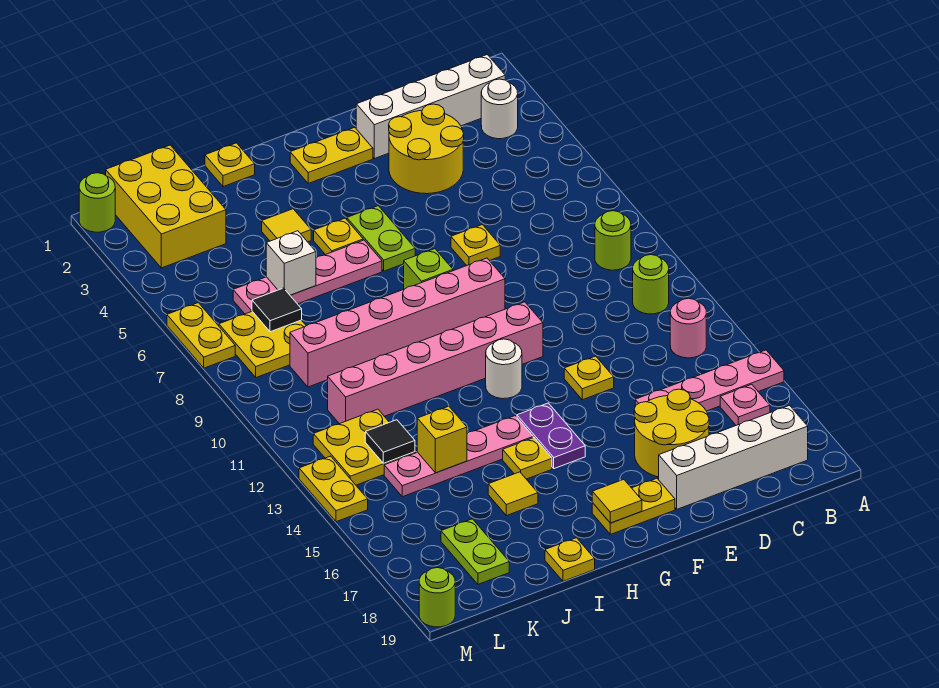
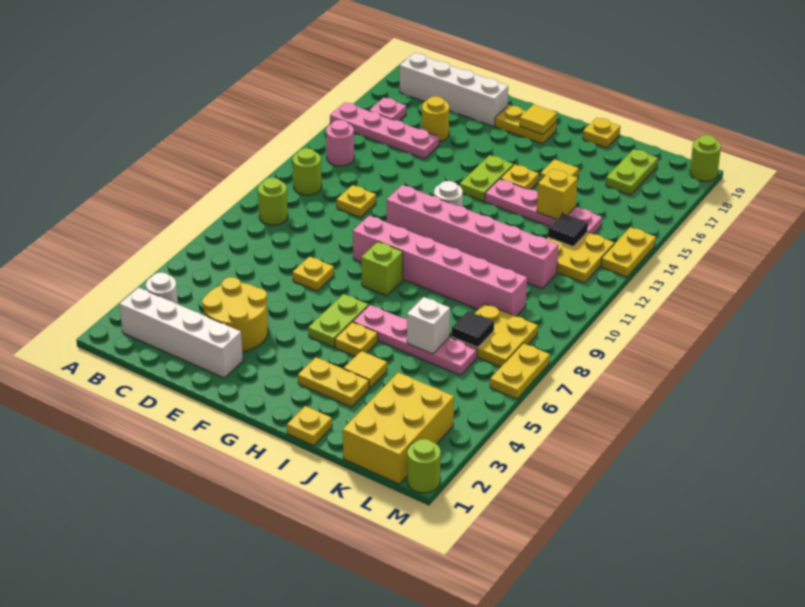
yellow 2x2 round brick [634,389,709,477] -> yellow 1x1 round brick [422,96,449,142]
yellow 1x1 plate [564,356,614,400] -> yellow 1x1 plate moved to [337,185,376,217]
yellow 1x2 plate [290,127,373,183] -> yellow 1x2 plate moved to [298,357,369,407]
purple 1x2 plate [517,403,585,469] -> lime 1x2 plate [460,155,513,201]

